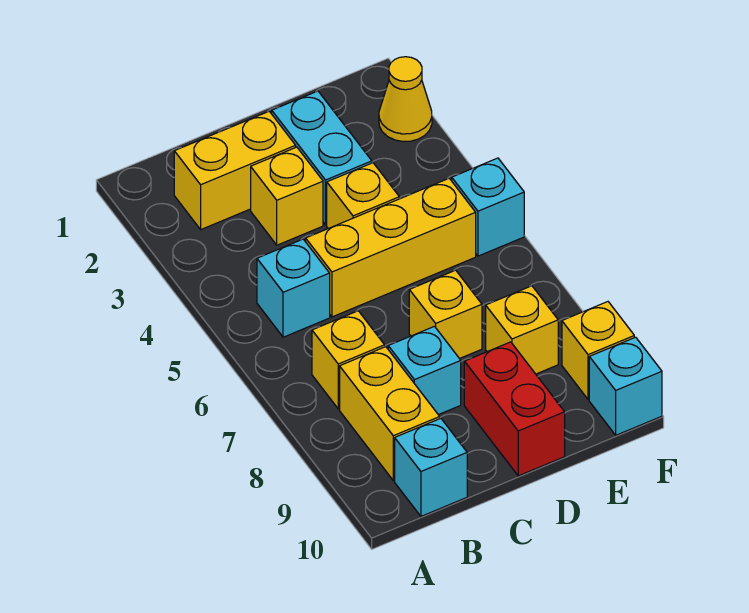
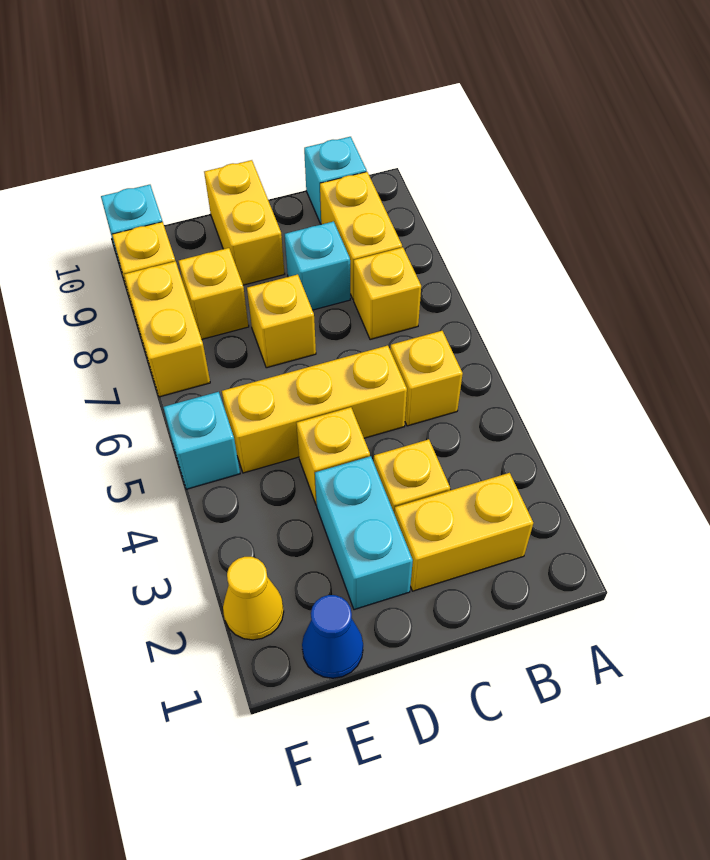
cyan 1x1 brick [257,239,330,337] -> yellow 1x1 brick [390,331,463,426]
red 1x2 brick [464,342,565,476] -> yellow 1x2 brick [204,160,285,285]
none -> blue 1x1 cone [302,595,363,678]
none -> yellow 1x2 brick [124,261,210,397]

